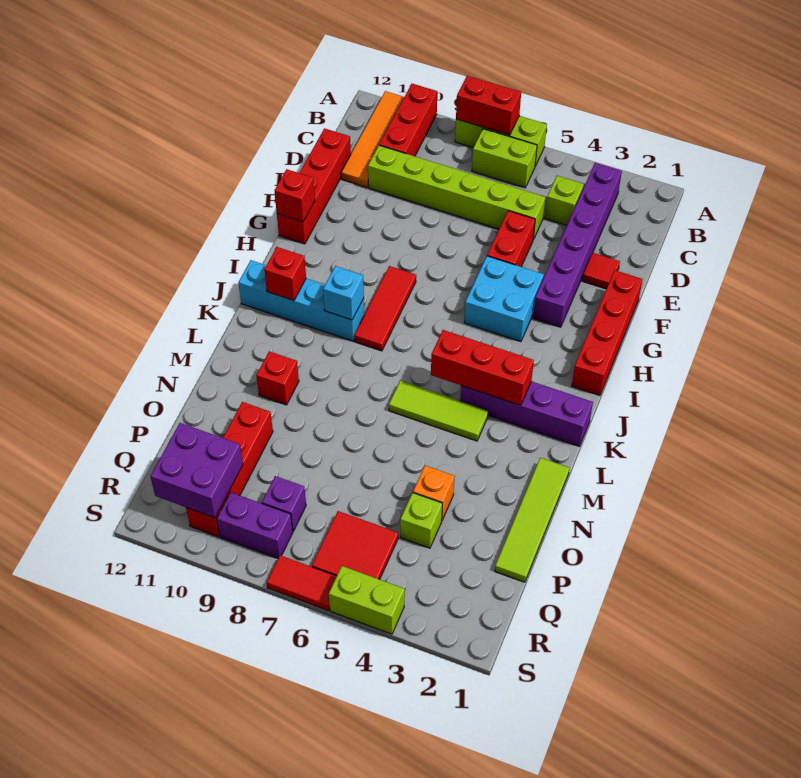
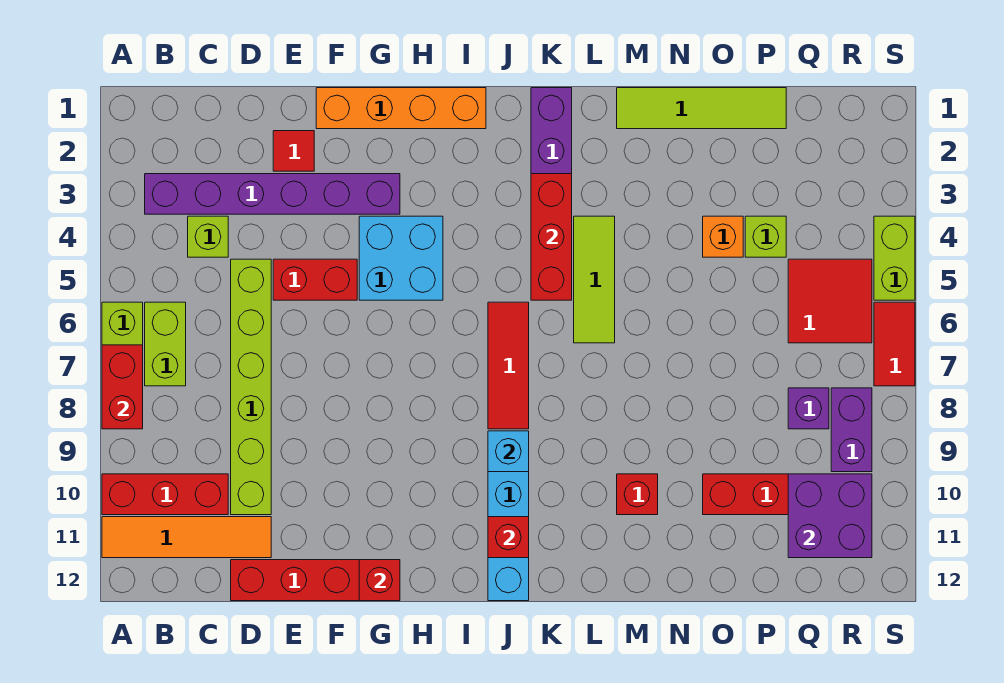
red 1x4 brick [572,270,643,396] -> orange 1x4 brick [316,88,486,129]
red 1x3 tile [354,266,416,351] -> red 1x3 tile turned to [488,302,529,429]

